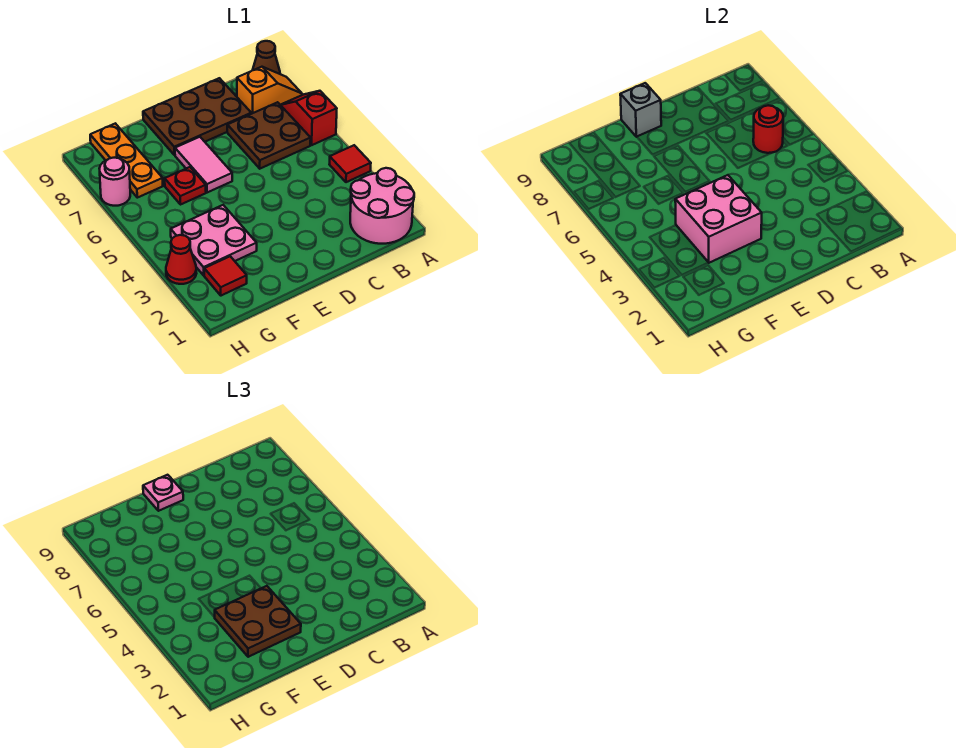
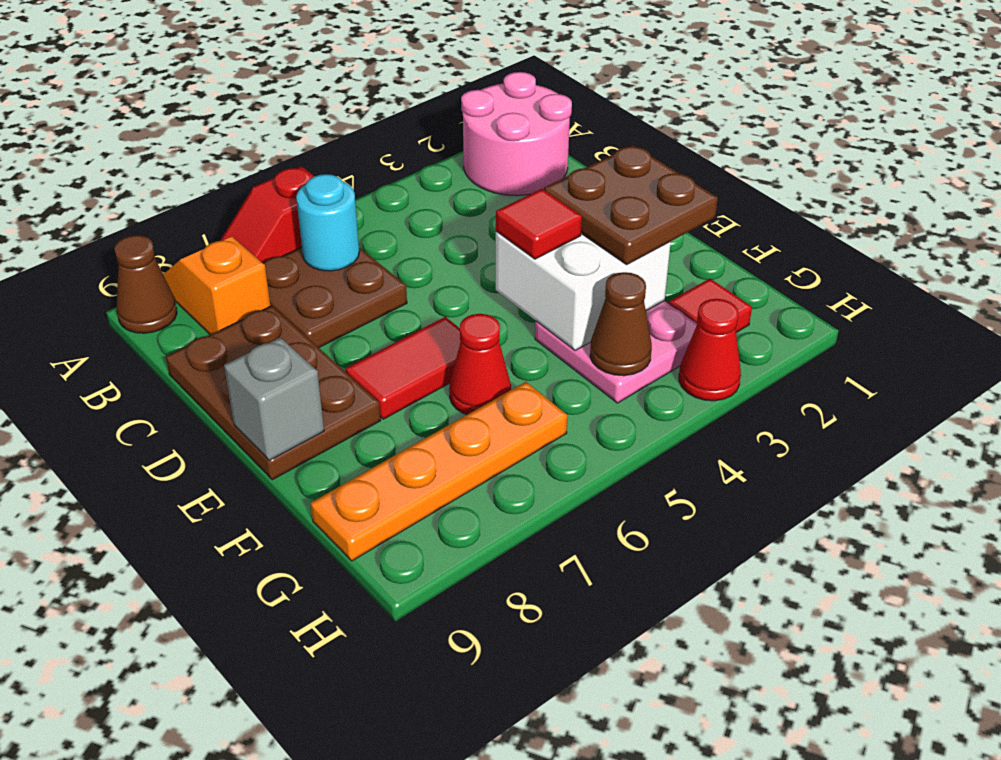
red 1x1 tile [329,145,371,182] -> red 1x1 tile moved to [496,189,582,259]
red 1x1 round brick [753,105,783,153] -> cyan 1x1 round brick [296,174,359,271]
pink 2x2 brick [675,175,762,263] -> white 2x2 brick [496,231,671,351]
pink 1x2 tile [175,137,232,193] -> red 1x2 tile [346,317,461,419]
pink 1x1 plate [143,475,183,511] -> none
red 1x1 plate [165,167,206,205] -> red 1x1 cone [449,314,511,415]
none -> brown 1x1 cone [590,272,652,376]
orange 1x3 plate [90,123,163,198] -> orange 1x4 plate [311,382,567,561]
pink 1x1 round brick [99,158,130,206] -> none

